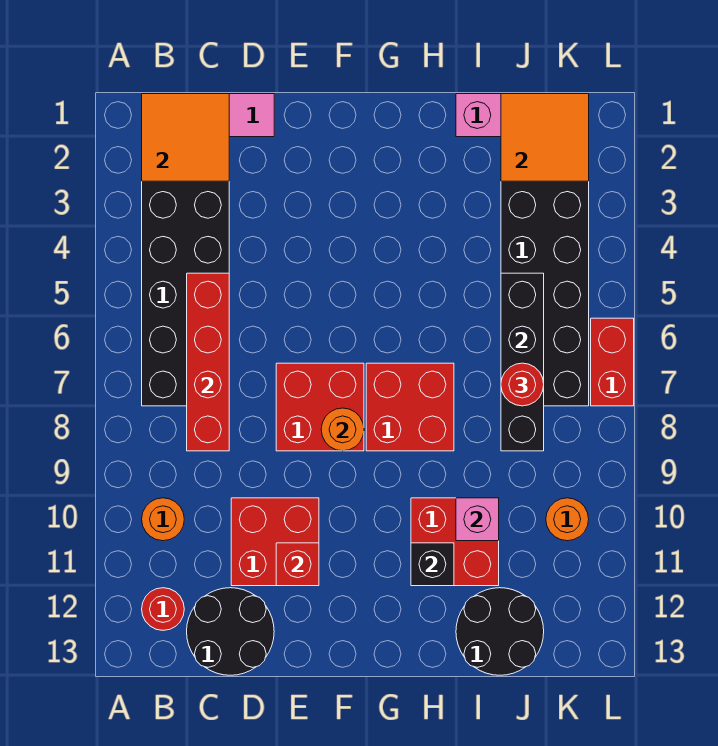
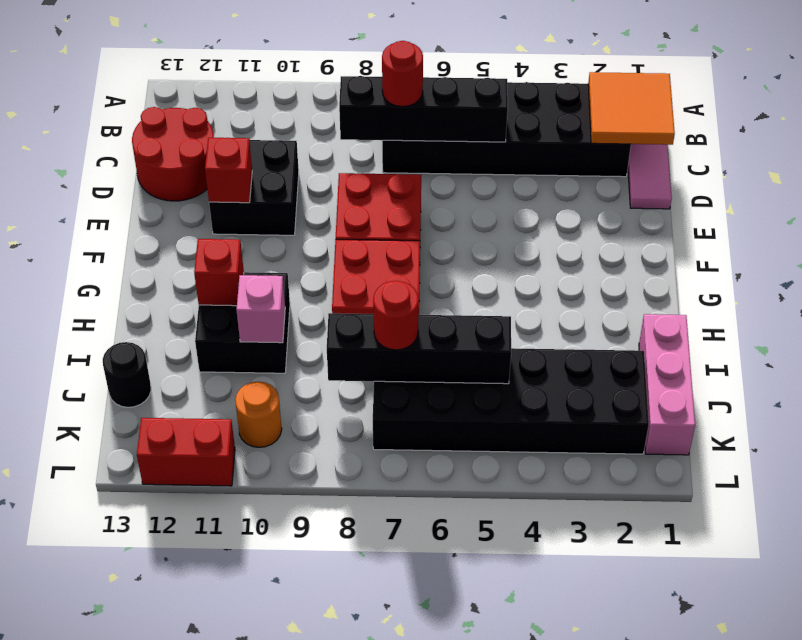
orange 1x1 round brick [142,498,184,541] -> none
red 1x1 round brick [142,588,184,630] -> red 1x1 round brick moved to [382,41,423,107]
red 1x4 brick [187,273,229,451] -> black 1x4 brick [339,76,508,142]
black 2x2 round brick [187,588,274,675] -> red 2x2 round brick [132,107,214,201]
red 2x2 brick [231,498,319,586] -> black 2x2 brick [209,140,299,235]
orange 1x1 round brick [321,408,364,451] -> none
red 2x2 brick [411,498,499,586] -> black 2x2 brick [195,272,290,373]
black 1x1 brick [411,543,454,586] -> red 1x1 brick [194,239,244,306]
black 2x2 round brick [456,588,544,675] -> black 1x1 round brick [103,342,151,407]
orange 2x2 tile [501,94,589,181] -> none
red 1x2 brick [591,318,634,406] -> red 1x2 brick moved to [137,418,235,486]

